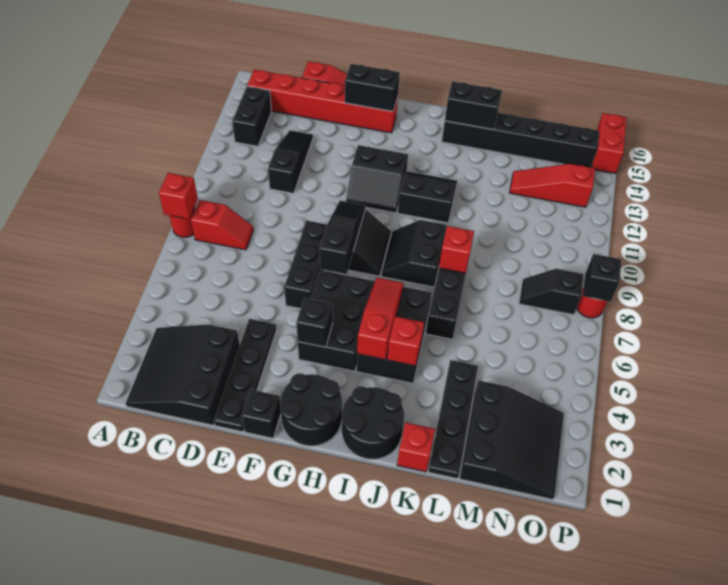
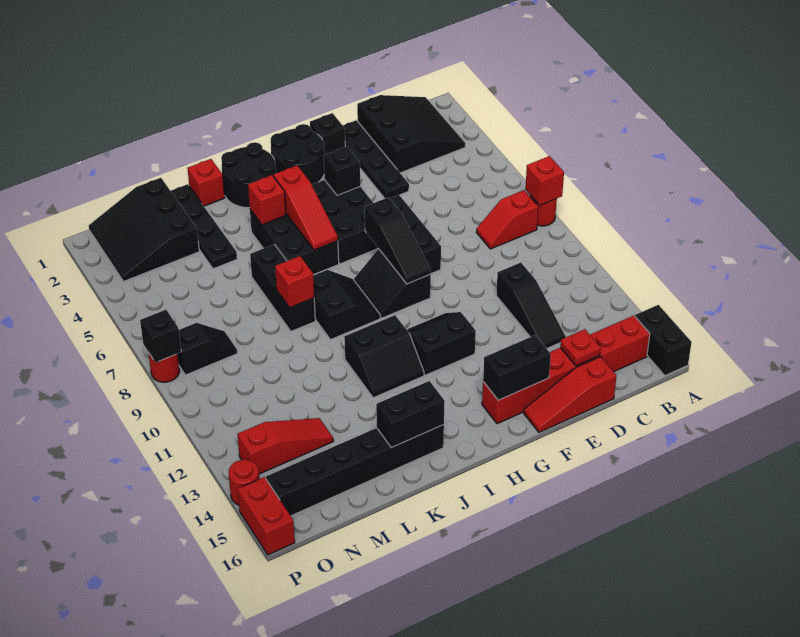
black 1x2 brick [232,87,271,146] -> black 1x2 brick moved to [635,305,692,376]
none -> red 1x1 plate [560,329,601,366]
none -> red 1x1 round brick [229,460,259,505]

